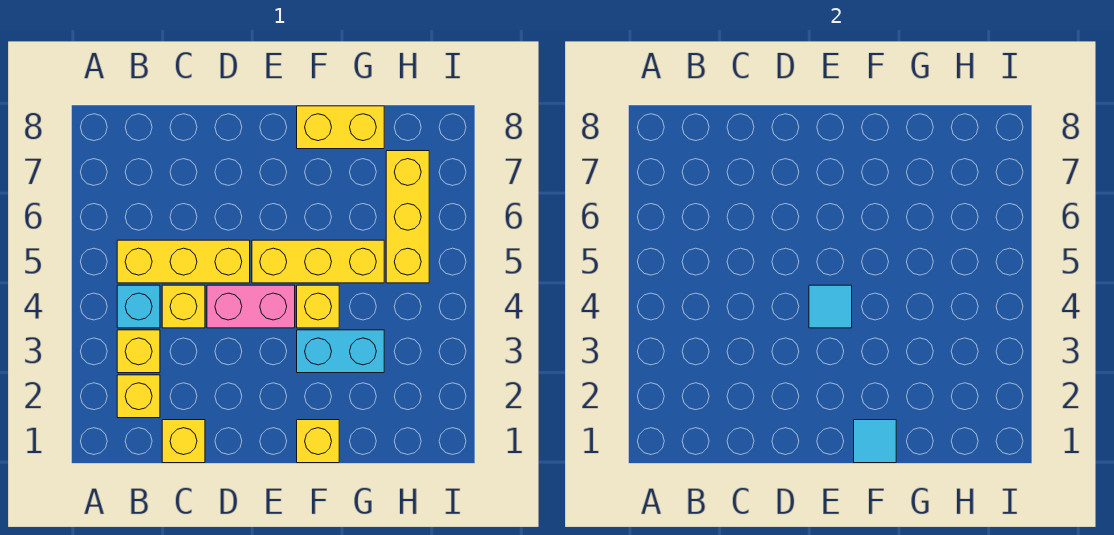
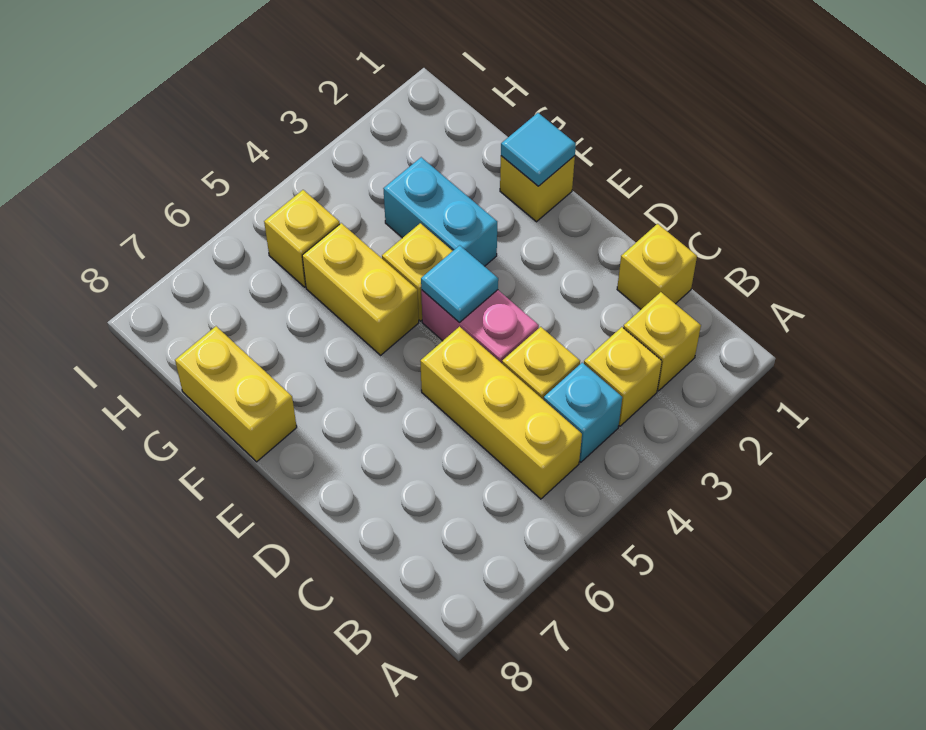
yellow 1x3 brick [252,240,384,283] -> yellow 1x2 brick [302,223,419,355]
yellow 1x3 brick [386,151,429,283] -> yellow 1x1 brick [264,190,340,287]

